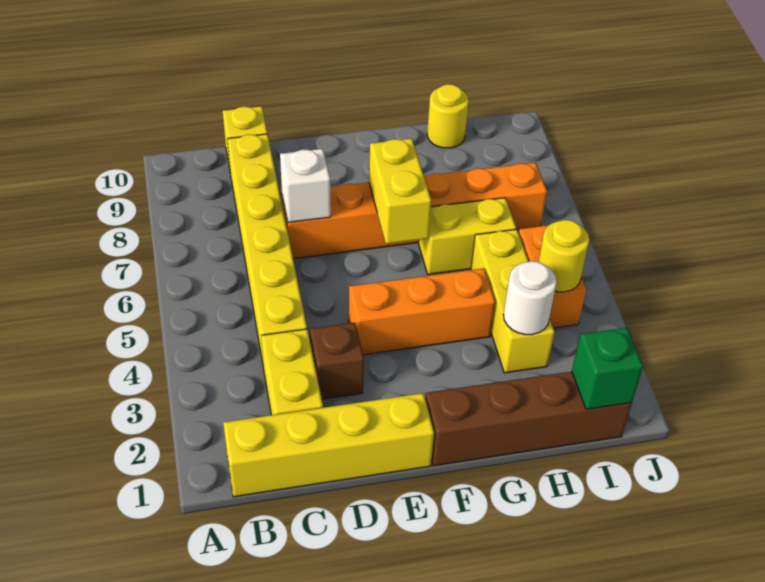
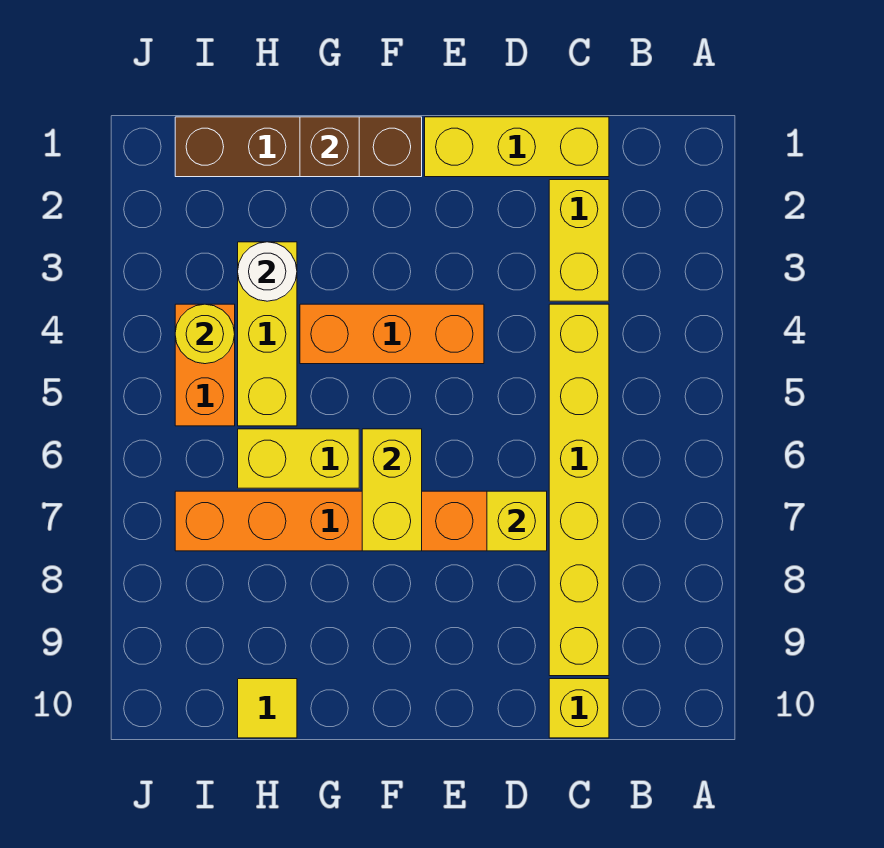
yellow 1x4 brick [223,393,434,497] -> yellow 1x3 brick [425,117,609,177]
brown 1x1 brick [310,323,364,399] -> brown 1x1 brick moved to [300,117,359,177]
white 1x1 brick [280,149,331,222] -> yellow 1x1 brick [487,491,547,551]
yellow 1x1 round brick [427,84,469,148] -> yellow 1x1 tile [238,679,297,738]
green 1x1 brick [572,328,643,409] -> none

